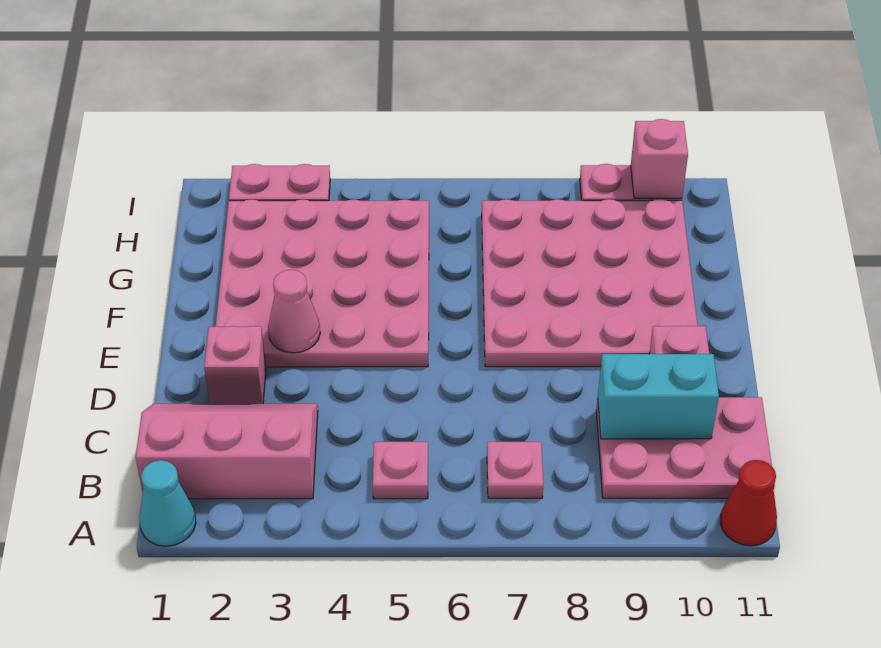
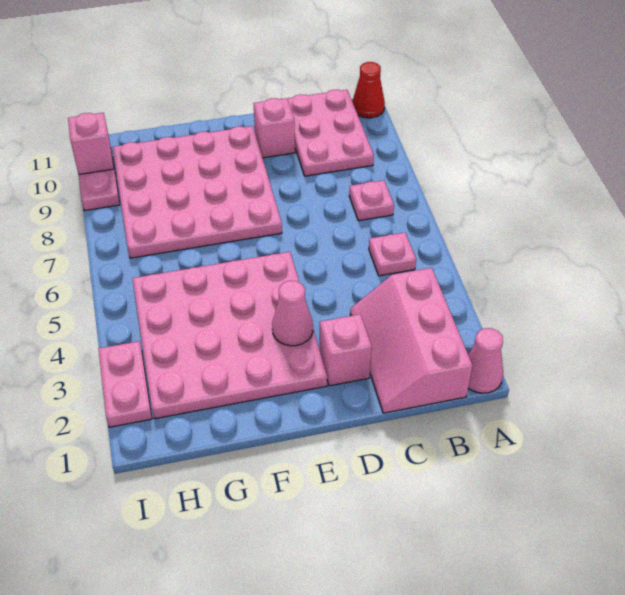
cyan 1x1 cone [139,460,196,546] -> pink 1x1 cone [468,328,503,393]
cyan 1x2 brick [598,354,719,439] -> none

